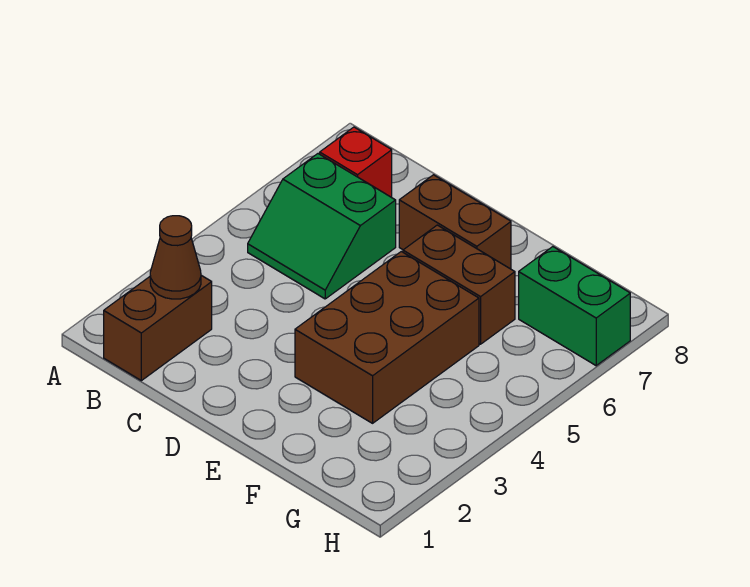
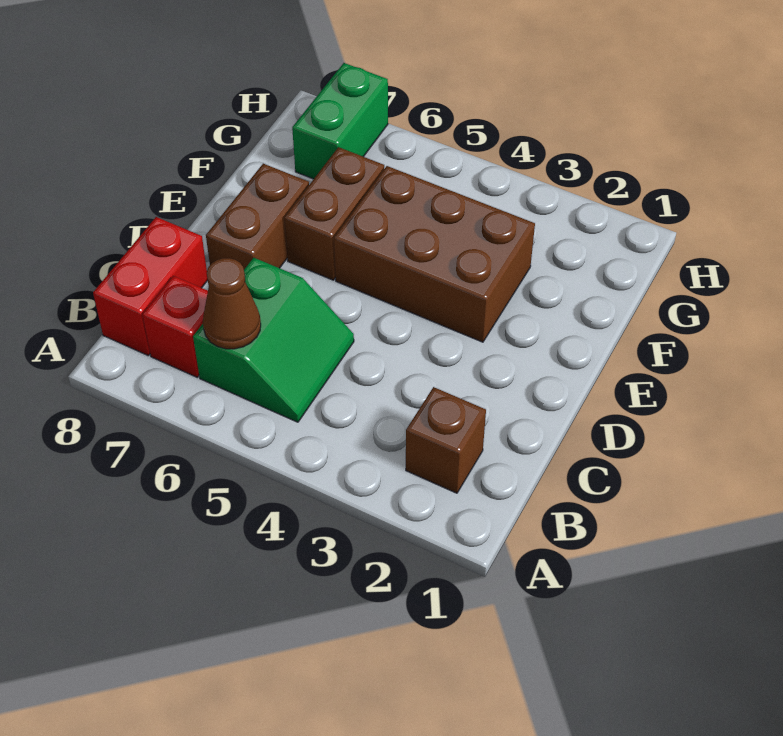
brown 1x2 brick [104,275,212,381] -> brown 1x1 brick [406,387,486,493]
brown 1x1 cone [150,216,201,299] -> brown 1x1 cone moved to [203,258,261,349]
none -> red 1x2 brick [93,217,208,356]

